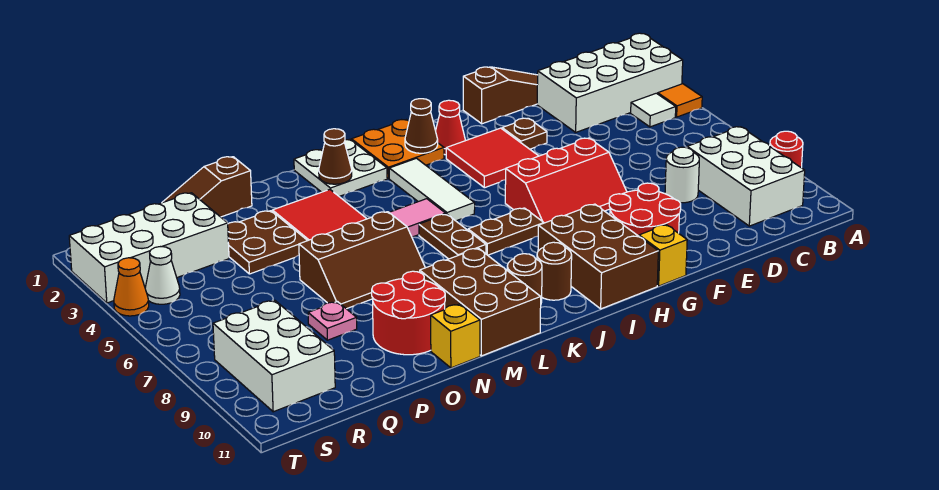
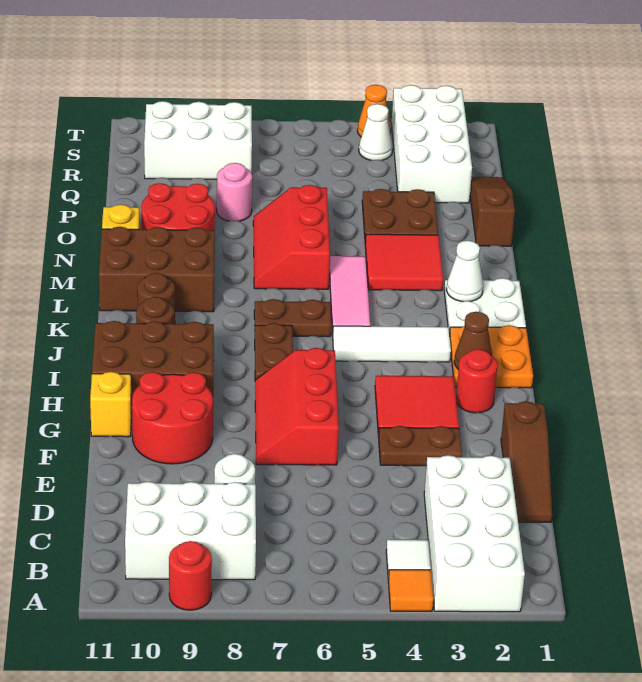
brown 1x1 plate [502,118,547,149] -> brown 1x2 plate [379,426,462,466]
red 1x1 cone [435,100,466,155] -> red 1x1 round brick [456,349,498,413]
brown 1x1 cone [319,129,352,184] -> white 1x1 cone [446,241,483,302]
brown 2x3 slope [299,212,425,309] -> red 2x3 slope [253,185,330,289]
pink 1x1 plate [308,302,357,340] -> pink 1x1 round brick [217,163,252,221]

